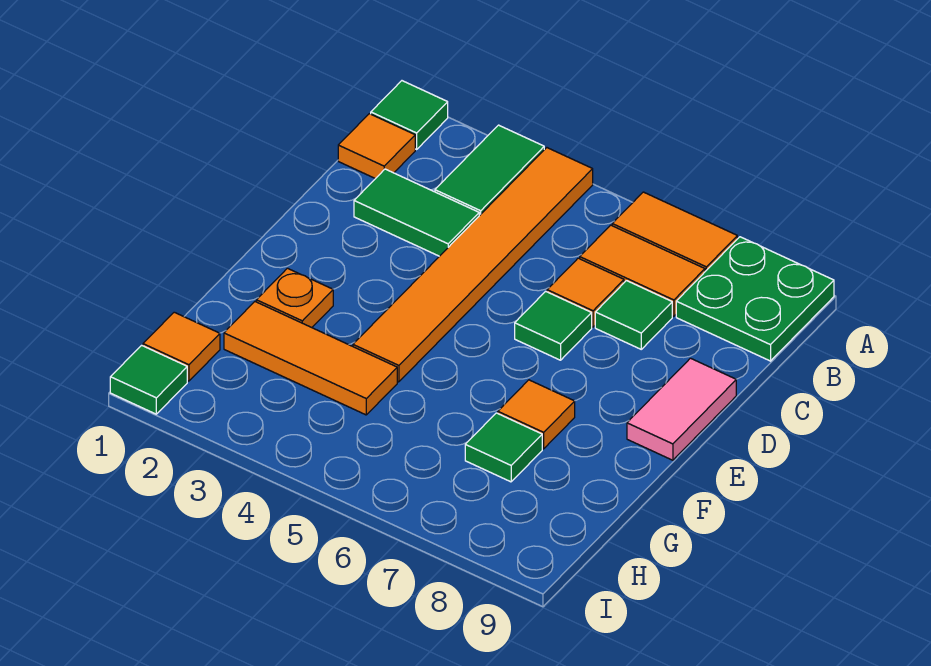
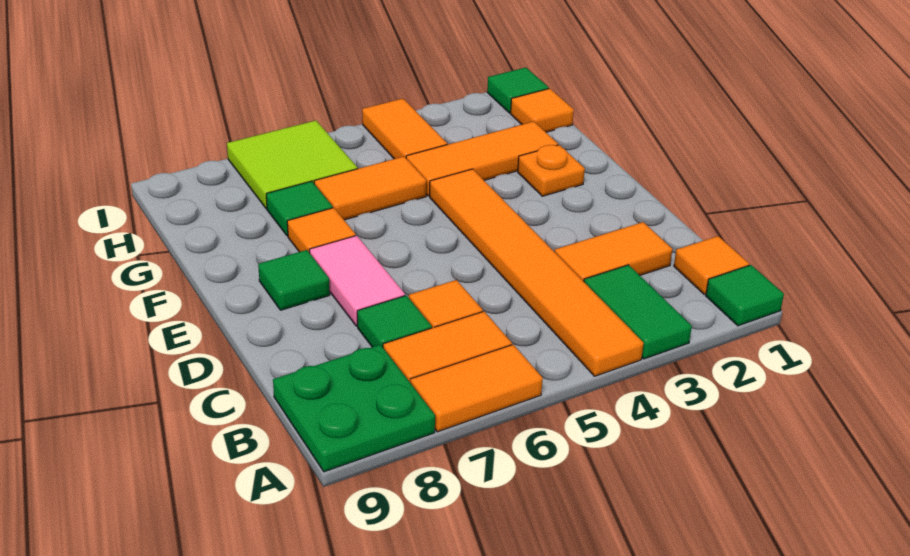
green 1x2 tile [354,169,479,256] -> orange 1x2 tile [555,222,672,281]
green 1x1 tile [515,291,592,360] -> green 1x1 tile moved to [258,250,330,310]
pink 1x2 tile [627,358,736,460] -> pink 1x2 tile moved to [309,236,405,326]
none -> orange 1x2 tile [314,156,427,220]
none -> orange 1x2 tile [362,99,447,159]
none -> lime 2x2 tile [227,121,358,209]

